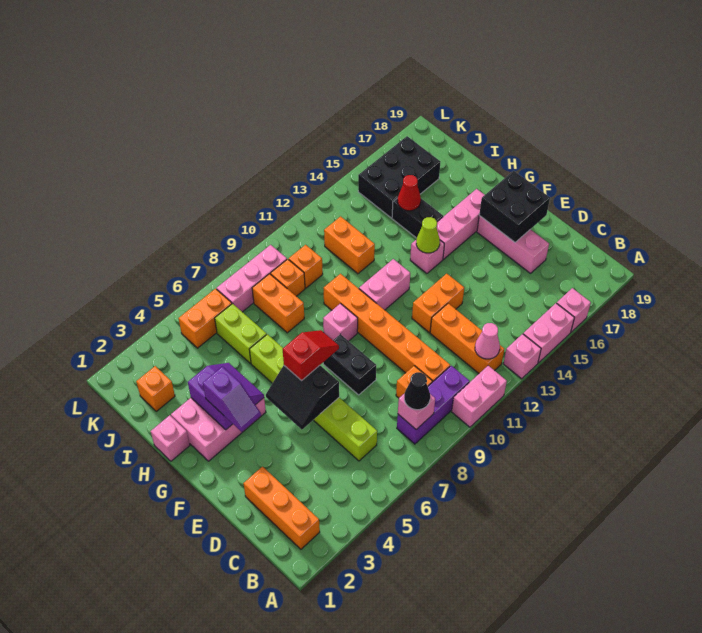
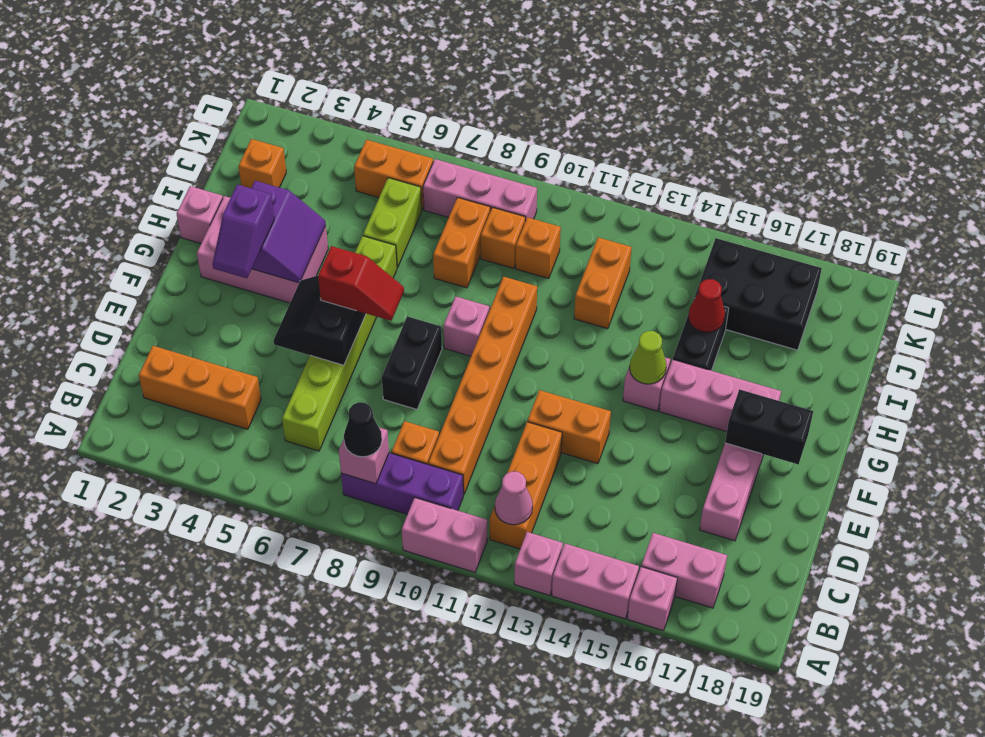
orange 1x3 brick [243,467,320,549] -> orange 1x3 brick turned to [139,346,261,429]
black 2x2 brick [479,171,550,242] -> black 1x2 brick [725,389,813,464]
pink 1x2 brick [359,259,410,310] -> pink 1x2 brick moved to [641,533,727,608]

